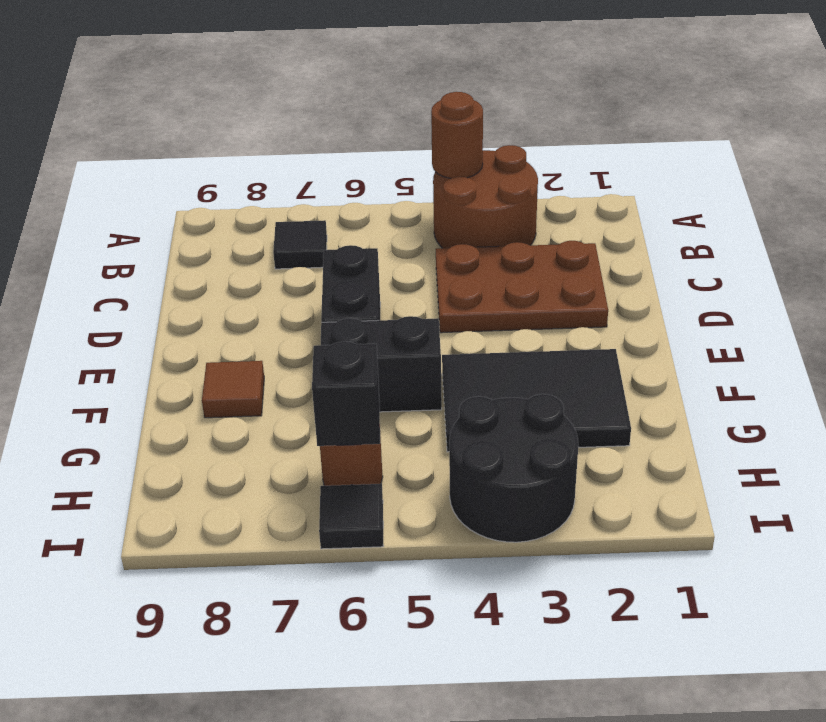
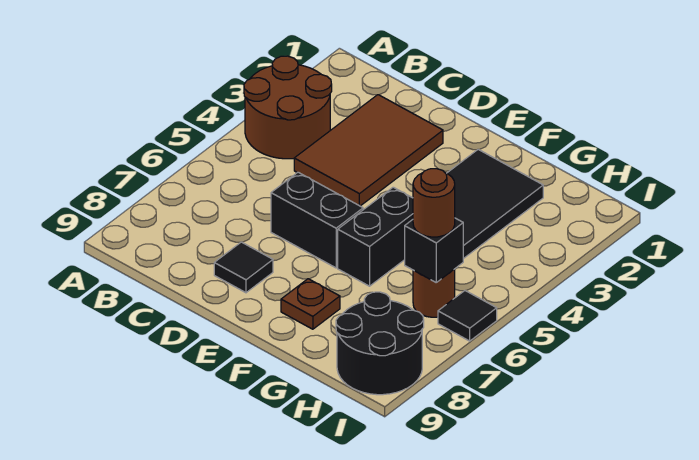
brown 1x1 round brick [431,92,483,179] -> brown 1x1 round brick moved to [413,169,455,237]
black 1x1 tile [273,220,327,269] -> black 1x1 tile moved to [214,242,273,293]
brown 2x3 plate [436,241,608,333] -> brown 2x3 tile [294,95,443,206]
brown 1x1 tile [202,361,264,418] -> brown 1x1 plate [281,279,340,329]
black 2x2 round brick [449,394,578,542] -> black 2x2 round brick moved to [336,292,424,395]

